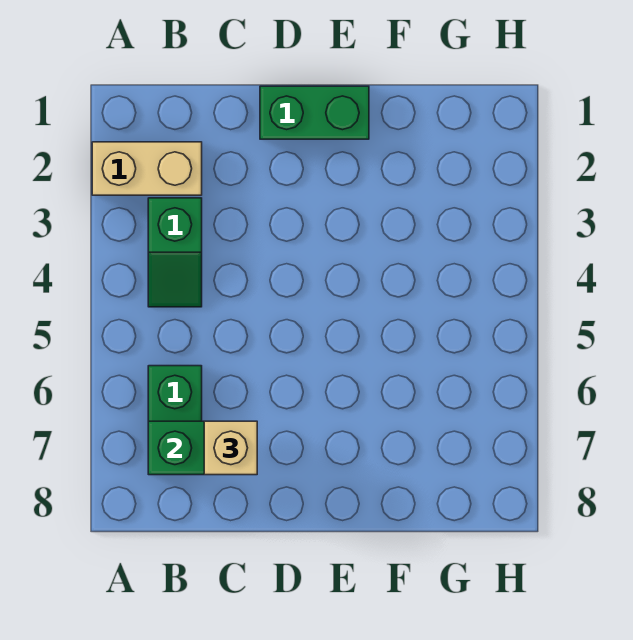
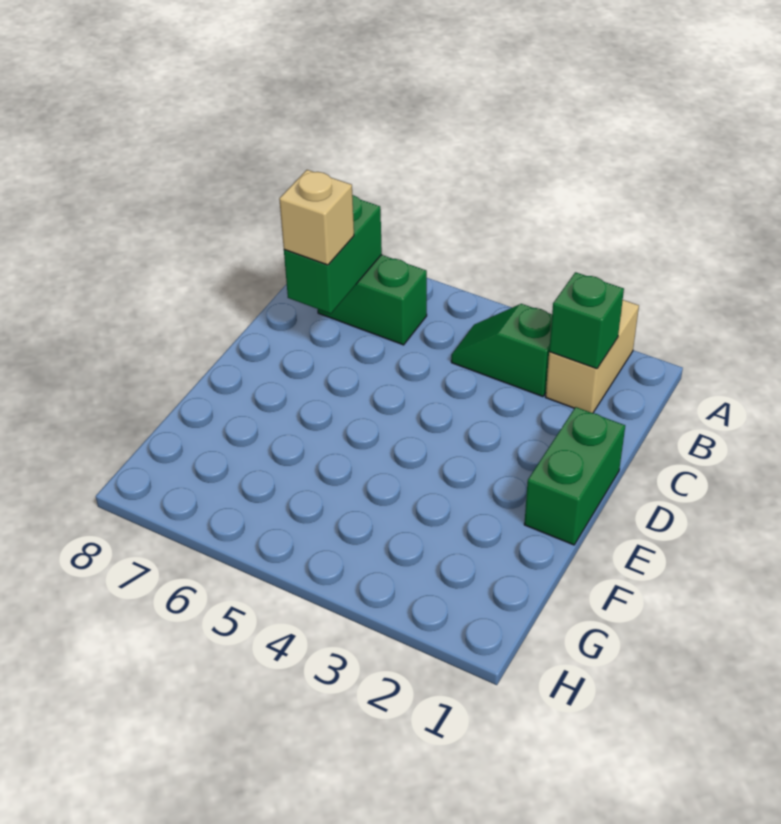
none -> green 1x1 brick [549,272,624,369]

